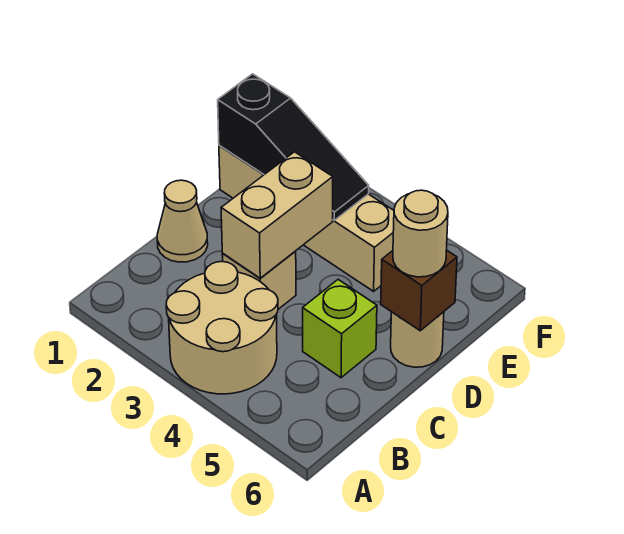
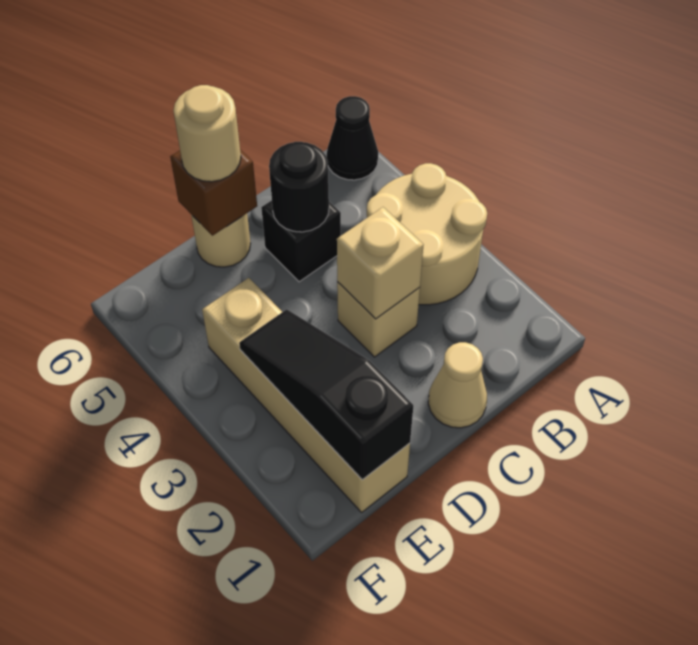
none -> black 1x1 cone [327,96,378,180]
tan 1x2 brick [221,152,333,278] -> tan 1x1 brick [337,207,423,319]
lime 1x1 brick [303,280,377,378] -> black 1x1 brick [261,200,341,282]
none -> black 1x1 round brick [269,142,329,232]

